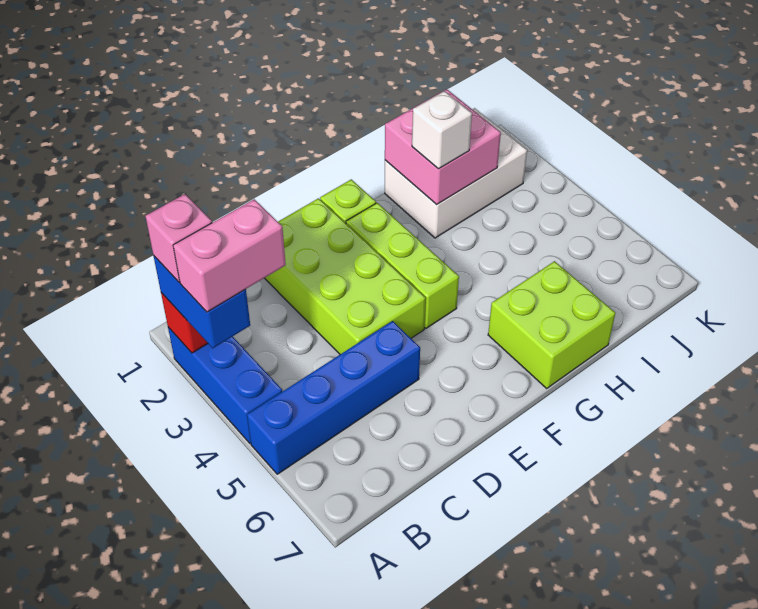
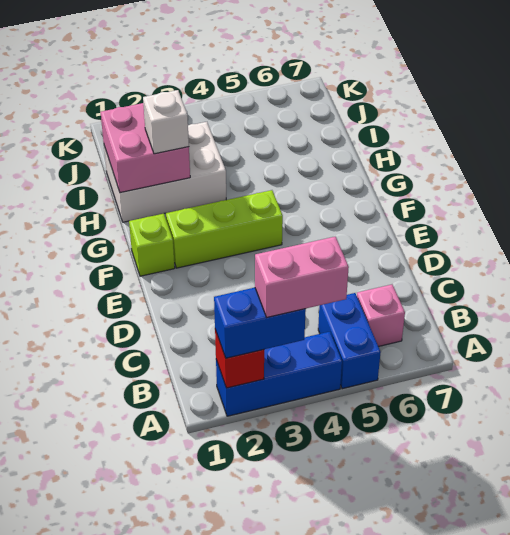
pink 1x1 brick [145,194,212,282] -> pink 1x1 brick moved to [357,284,405,347]
pink 1x2 brick [173,199,286,312] -> pink 1x2 brick turned to [255,237,349,317]
blue 1x4 brick [247,321,420,474] -> blue 1x2 brick [318,293,381,389]
lime 2x4 brick [265,198,426,354] -> none
lime 2x2 brick [488,261,615,388] -> none
white 2x3 brick [385,108,527,238] -> white 2x3 brick turned to [104,122,226,222]

